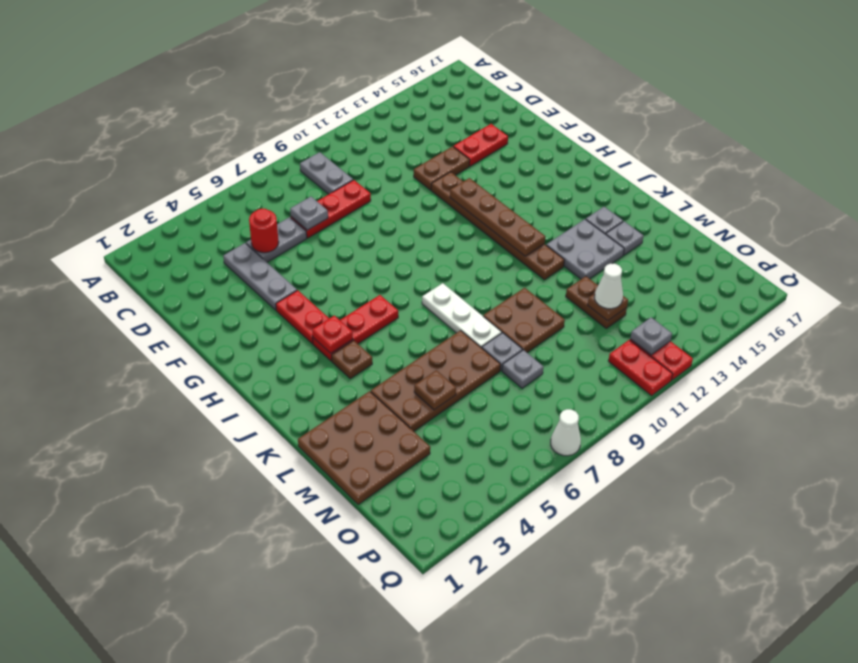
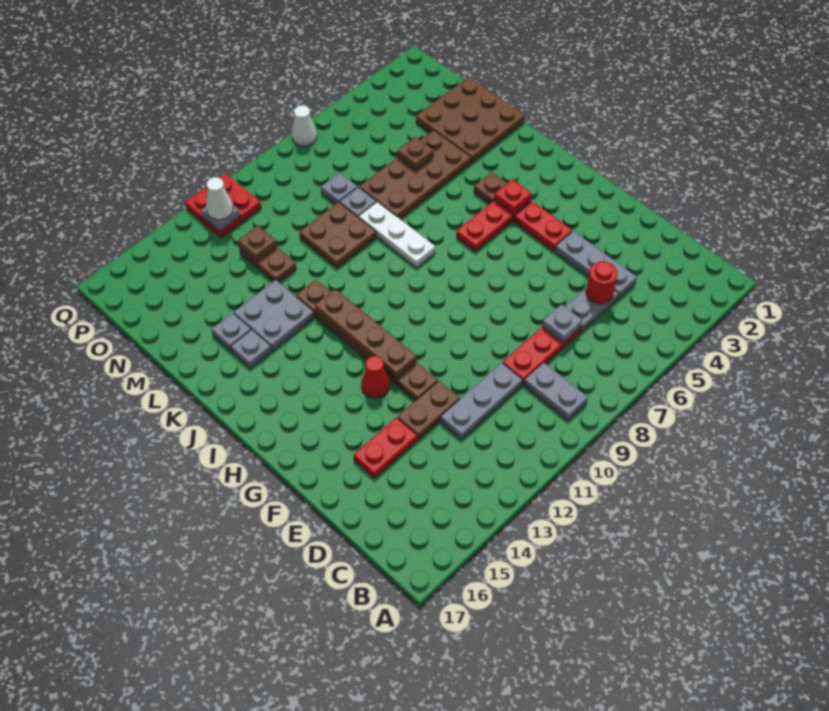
none -> grey 1x3 plate [440,363,523,439]
none -> red 1x1 cone [361,356,390,398]
white 1x1 cone [595,264,623,309] -> white 1x1 cone moved to [206,177,233,220]

